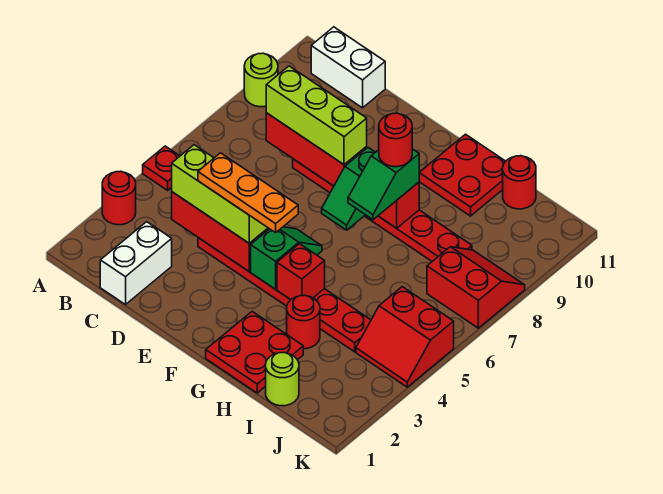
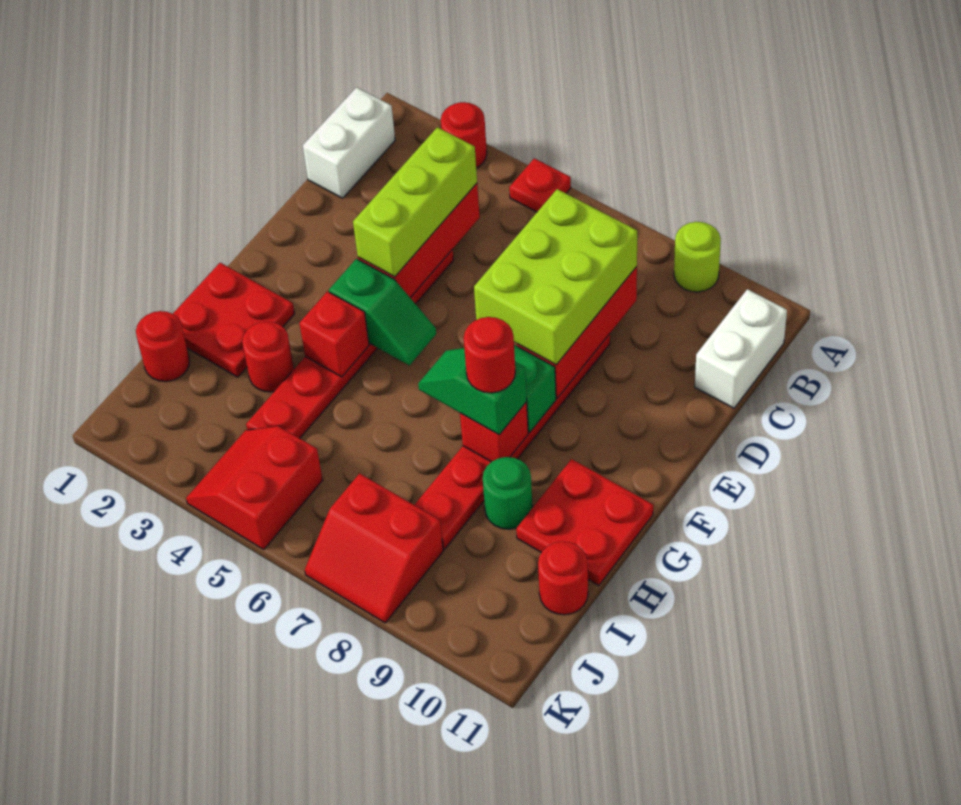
white 1x2 brick [100,222,172,305] -> white 1x2 brick turned to [303,87,395,198]
lime 1x3 brick [266,66,367,165] -> lime 2x3 brick [474,189,637,365]
orange 1x3 plate [198,153,298,233] -> none
none -> green 1x1 round brick [483,457,533,529]
lime 1x1 round brick [266,353,299,406] -> red 1x1 round brick [136,311,190,382]
red 2x2 slope [427,247,525,328] -> red 2x2 slope turned to [305,473,443,623]

